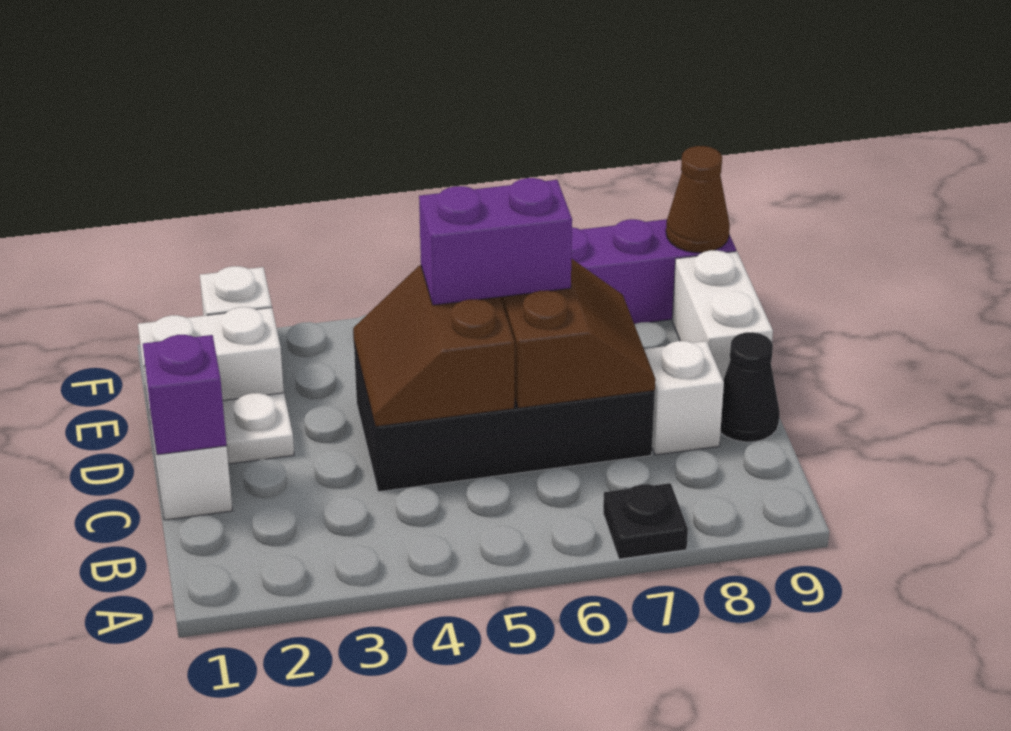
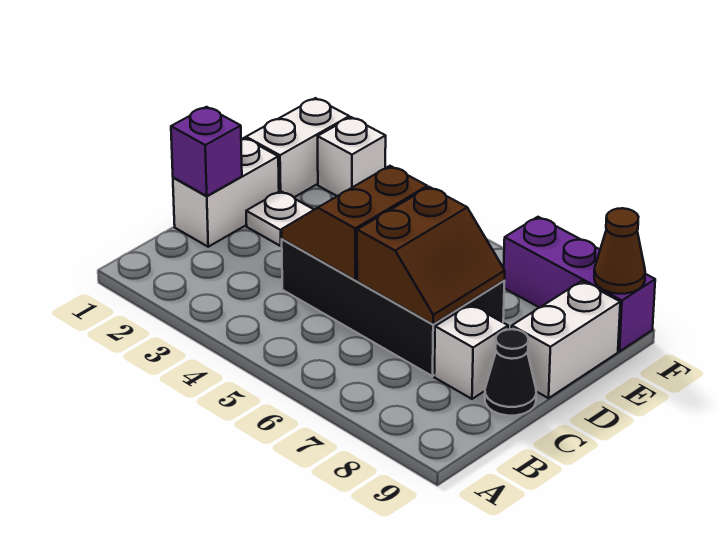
black 1x1 plate [603,483,688,559] -> none
purple 1x2 brick [419,178,572,305] -> none
white 1x2 brick [138,307,284,418] -> white 1x2 brick turned to [246,98,349,197]

